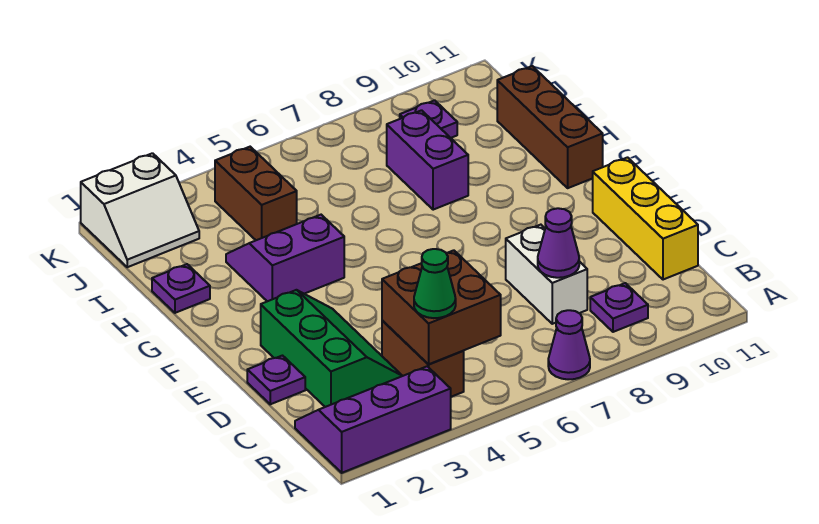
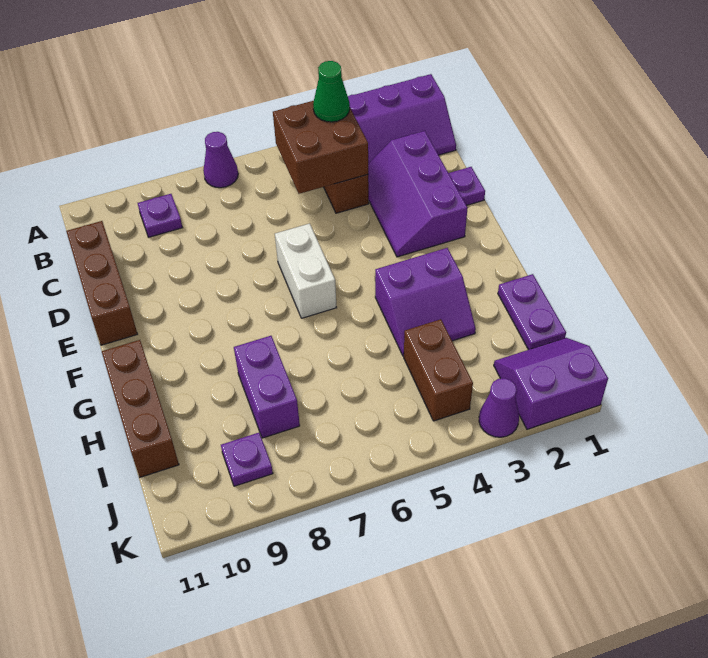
green 2x3 slope [261,290,402,407] -> purple 2x3 slope [368,131,468,257]
white 1x2 brick [506,225,587,324] -> white 1x2 brick moved to [275,224,337,318]
purple 1x1 cone [538,208,579,278] -> purple 1x1 cone moved to [479,378,519,437]
yellow 1x3 brick [593,158,698,280] -> brown 1x3 brick [66,221,137,345]
purple 1x1 plate [152,264,210,313] -> purple 1x2 plate [498,274,566,350]
white 2x2 slope [81,153,199,267] -> purple 2x2 slope [494,338,608,429]

